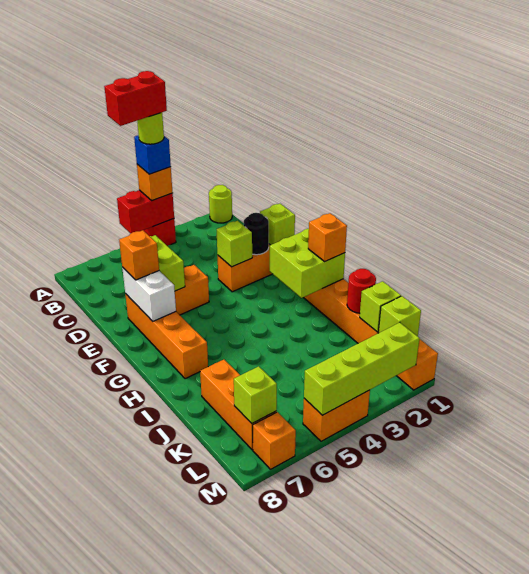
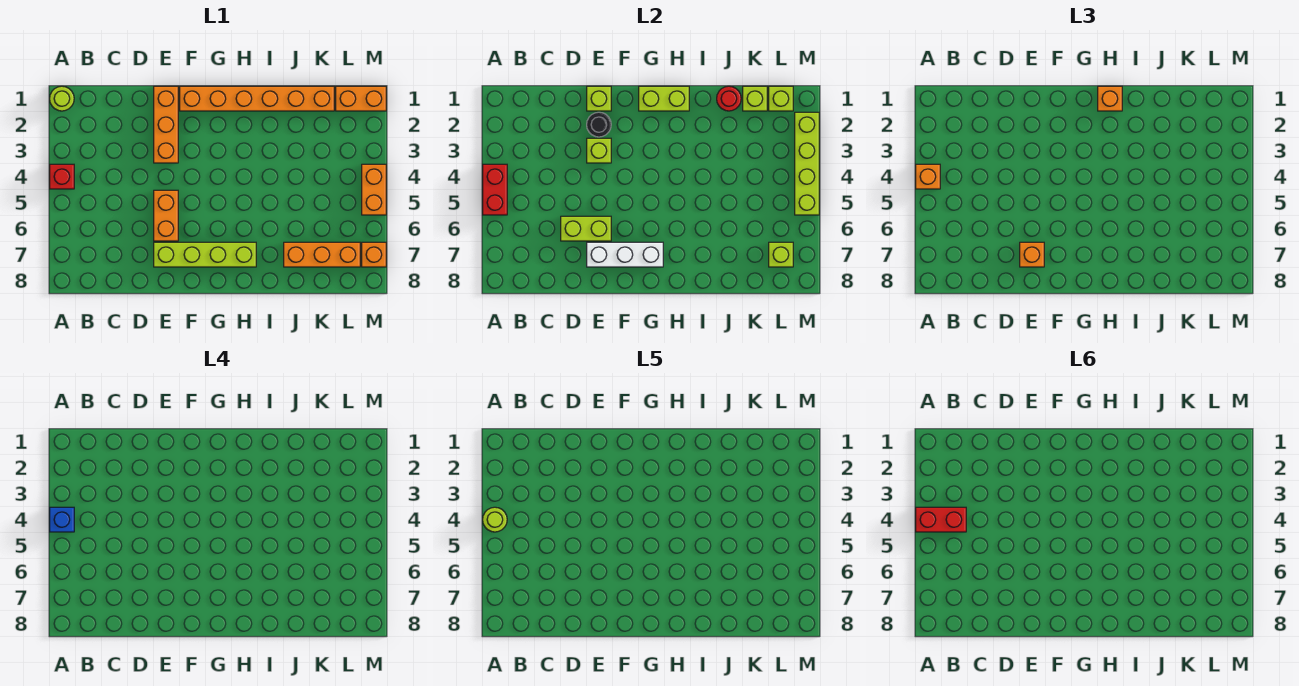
red 1x2 brick [104,71,167,126] -> red 1x2 brick turned to [916,507,966,532]
orange 1x4 brick [125,294,208,379] -> lime 1x4 brick [154,242,256,267]
white 1x2 brick [122,267,176,321] -> white 1x3 brick [587,242,663,267]
lime 2x2 brick [270,229,345,298] -> lime 1x2 brick [639,86,689,111]

